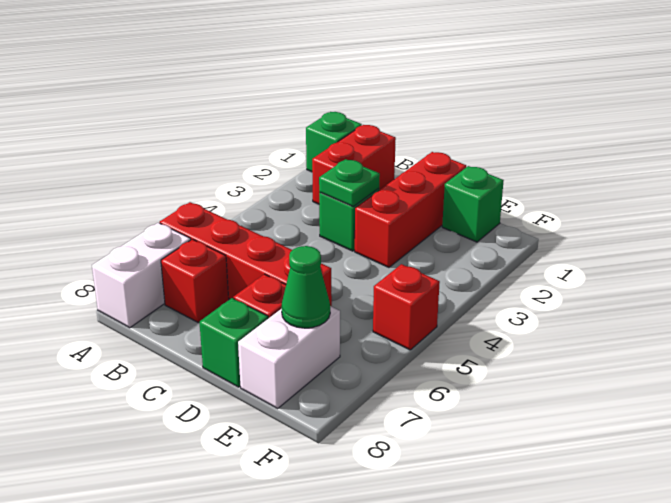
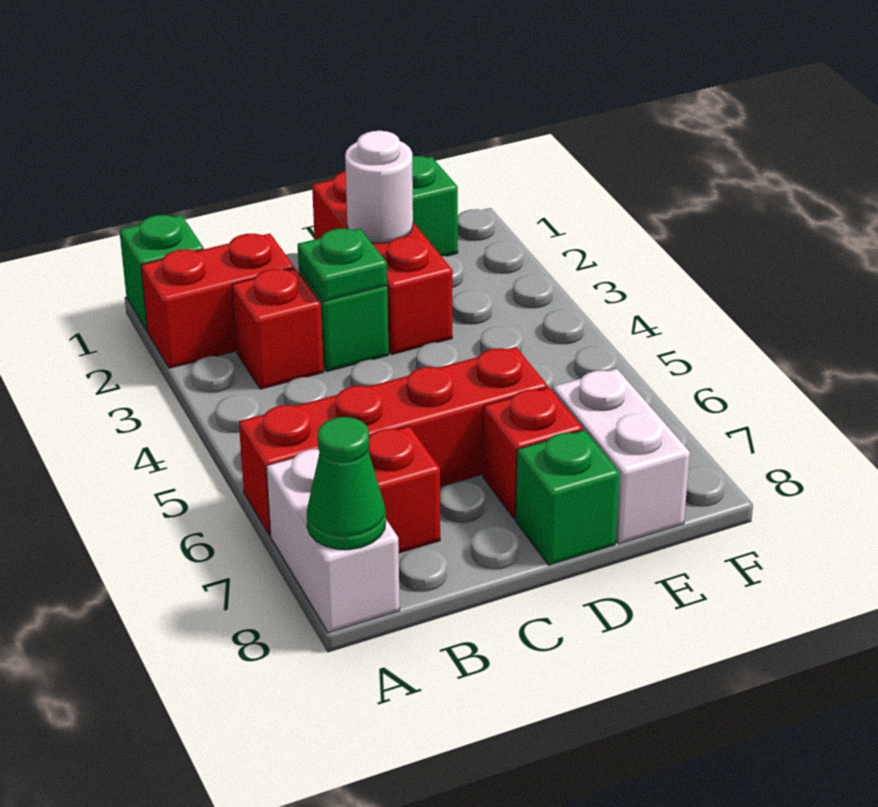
red 1x2 brick [312,125,396,204] -> red 1x2 brick turned to [141,234,294,368]
none -> white 1x1 round brick [345,131,413,243]
green 1x1 cone [282,246,330,328] -> green 1x1 cone moved to [307,417,386,550]
red 1x1 brick [373,264,440,350] -> red 1x1 brick moved to [232,269,323,389]

